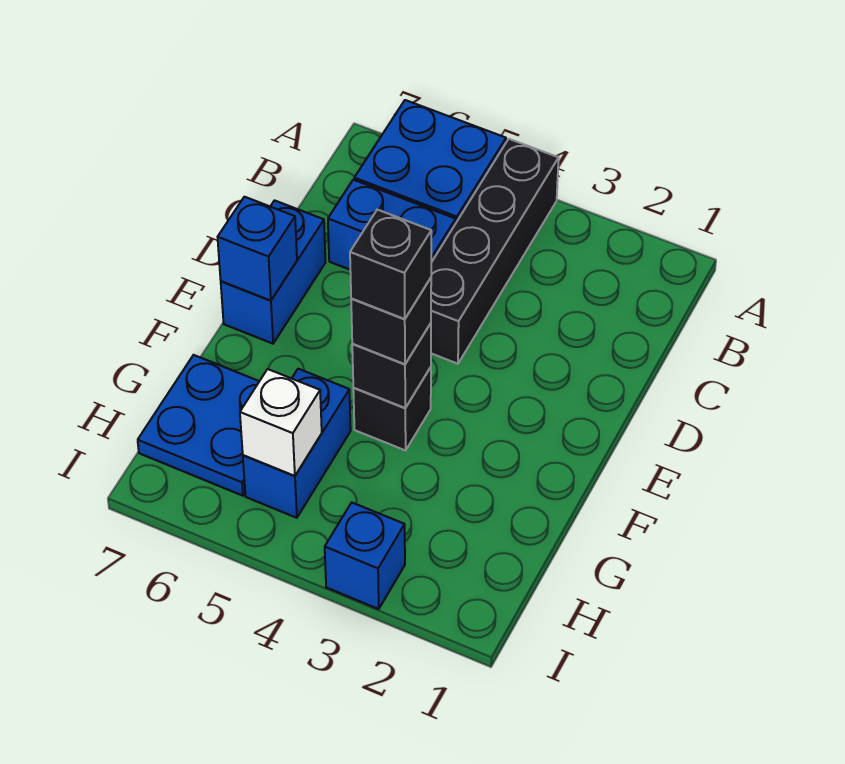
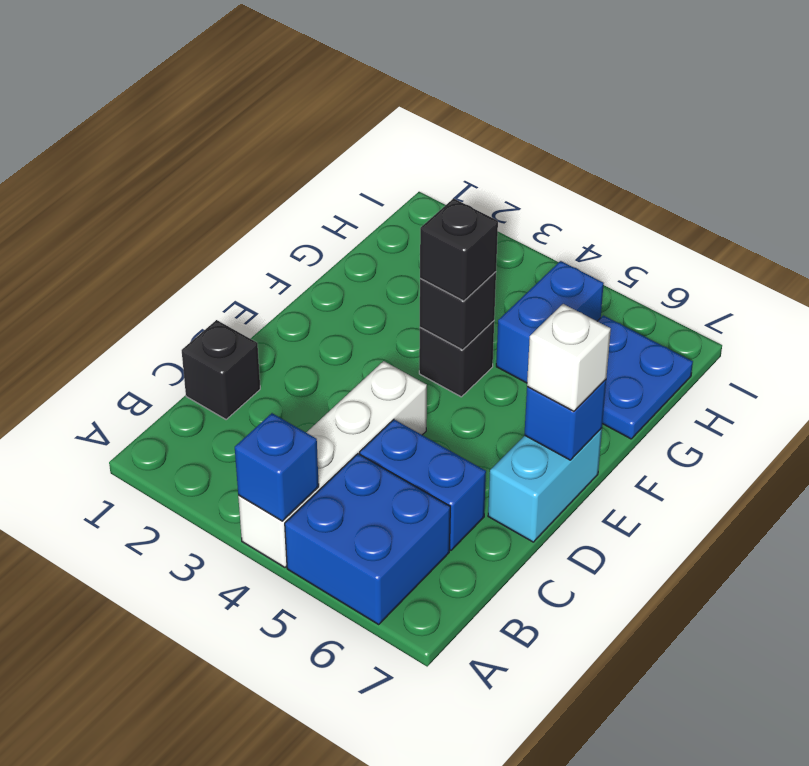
black 1x4 brick [431,139,559,364] -> white 1x4 brick [238,361,427,567]
blue 1x2 brick [221,200,325,344] -> cyan 1x2 brick [488,428,602,542]
black 1x1 brick [350,210,431,319] -> black 1x1 brick moved to [182,320,260,420]
white 1x1 brick [240,369,322,476] -> white 1x1 brick moved to [527,304,611,411]
blue 1x1 brick [325,503,405,609] -> blue 1x1 brick moved to [235,413,319,521]

